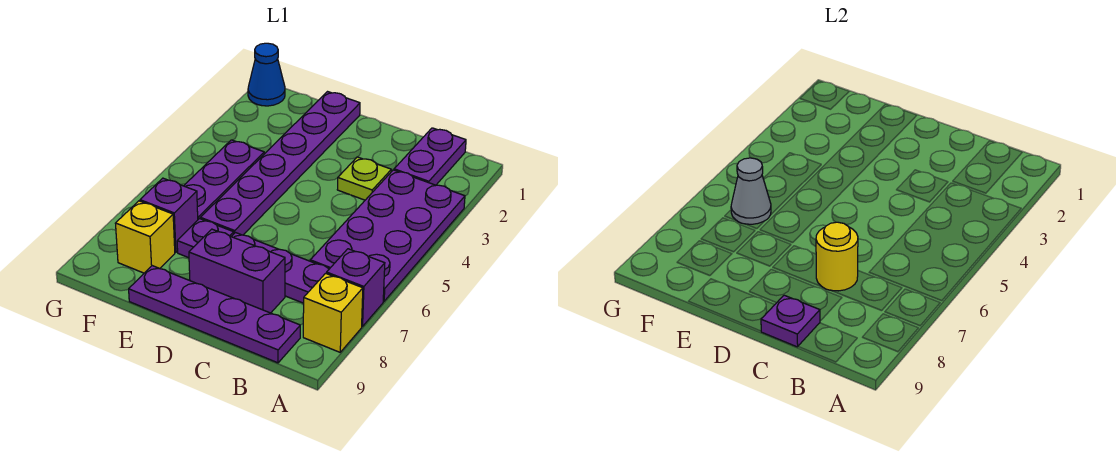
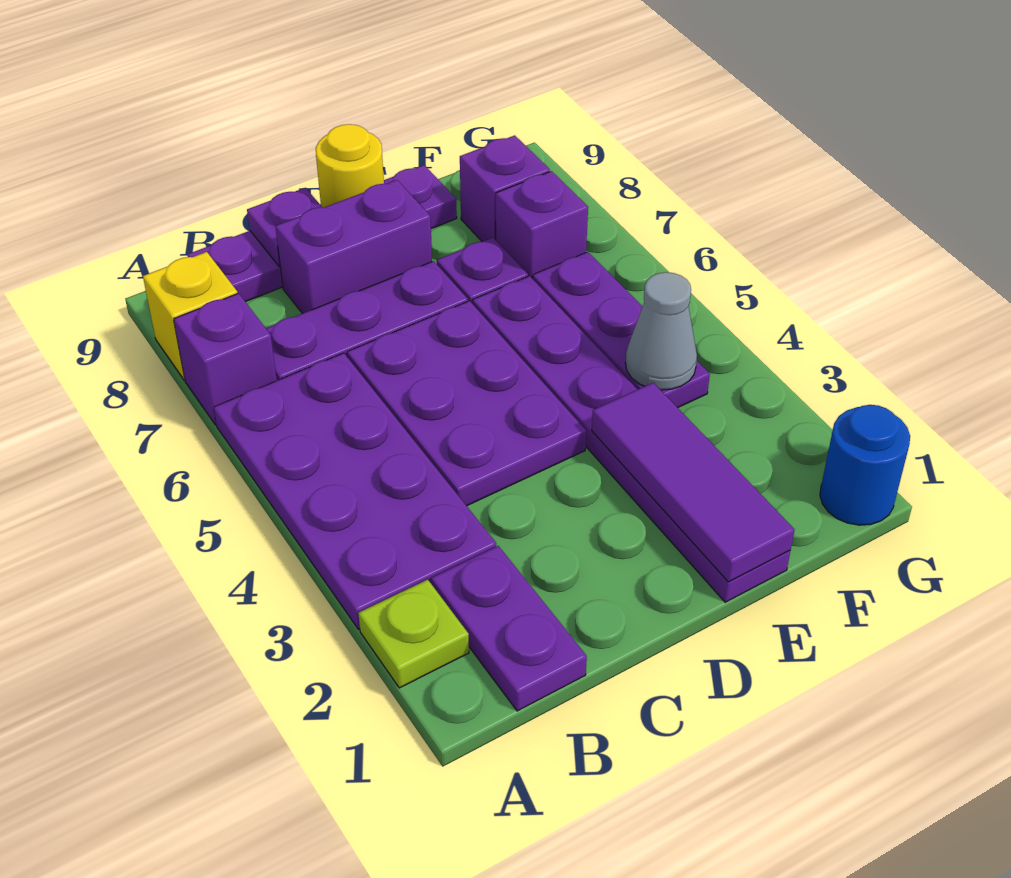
lime 1x1 plate [337,157,391,200] -> lime 1x1 plate moved to [358,580,469,688]
none -> purple 2x3 plate [347,301,586,506]
yellow 1x1 round brick [816,222,858,291] -> yellow 1x1 round brick moved to [316,124,384,208]
none -> purple 1x3 tile [592,383,794,582]
grey 1x1 cone [731,158,771,224] -> grey 1x1 cone moved to [625,272,697,390]
yellow 1x1 brick [115,201,175,273] -> purple 1x1 brick [460,135,550,241]
blue 1x1 cone [248,43,285,106] -> blue 1x1 round brick [820,405,910,525]

